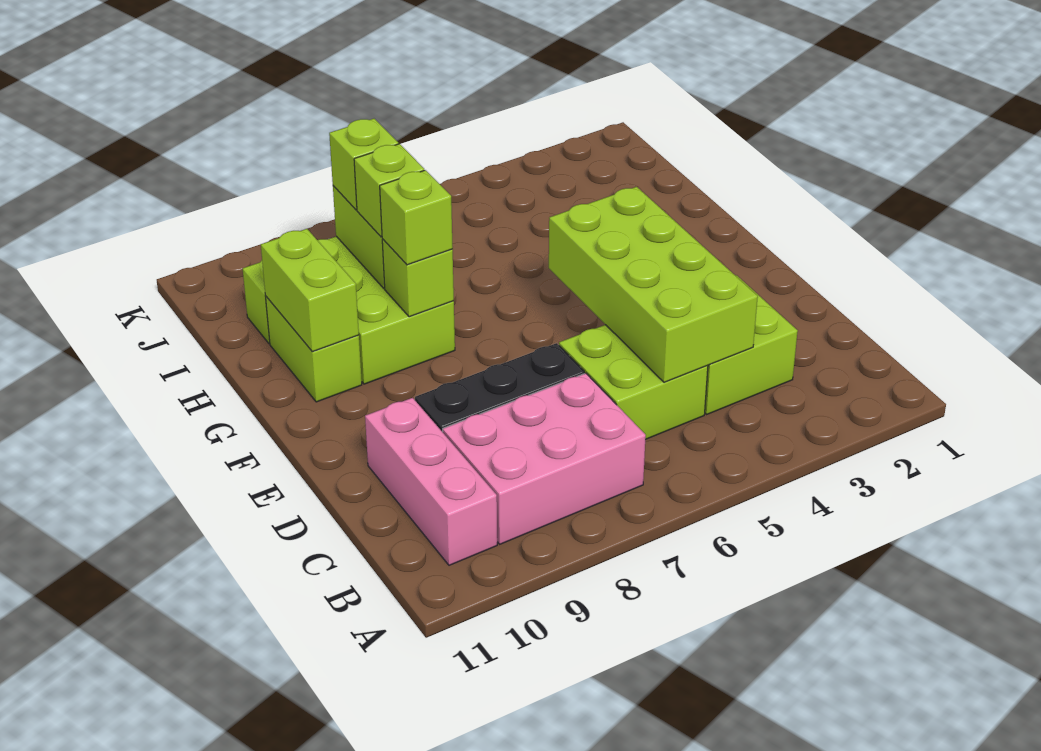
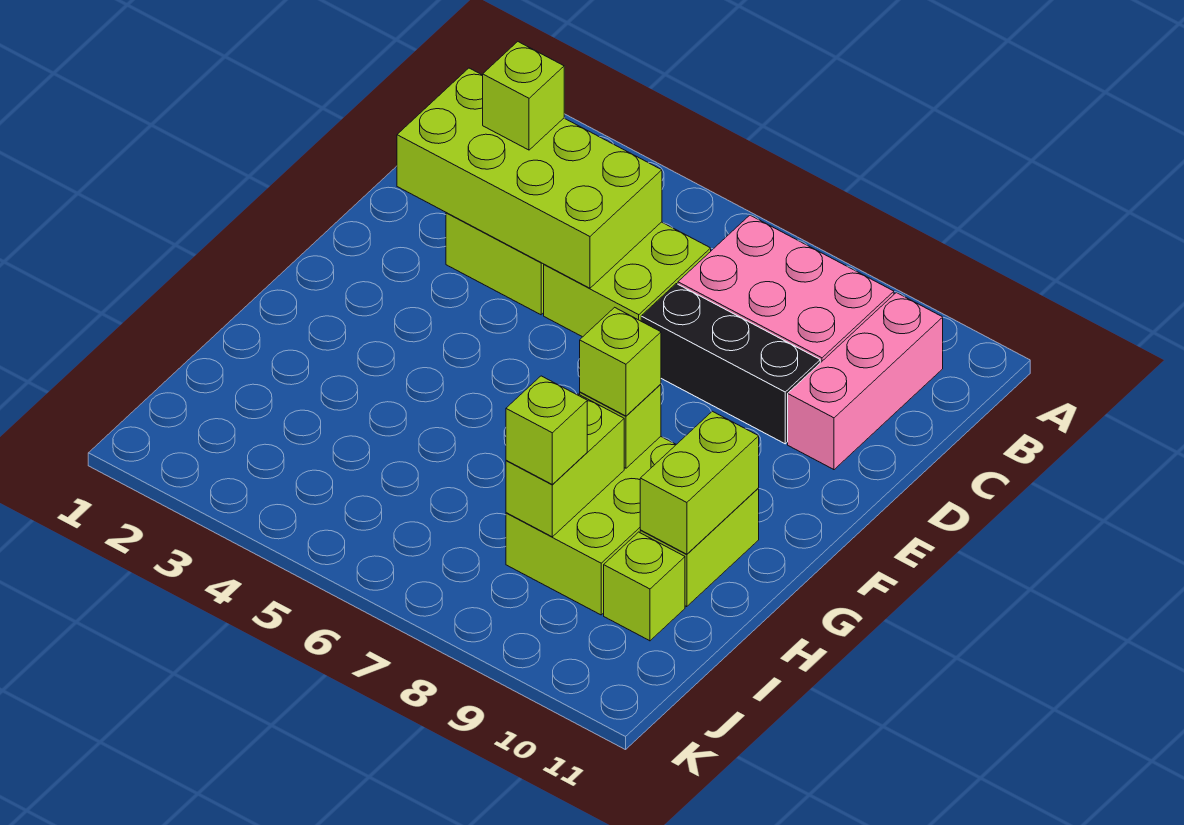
lime 2x4 brick [549,187,758,382] -> lime 2x4 brick turned to [397,68,662,288]
lime 1x1 brick [354,144,424,237] -> lime 1x1 brick moved to [483,42,564,150]

